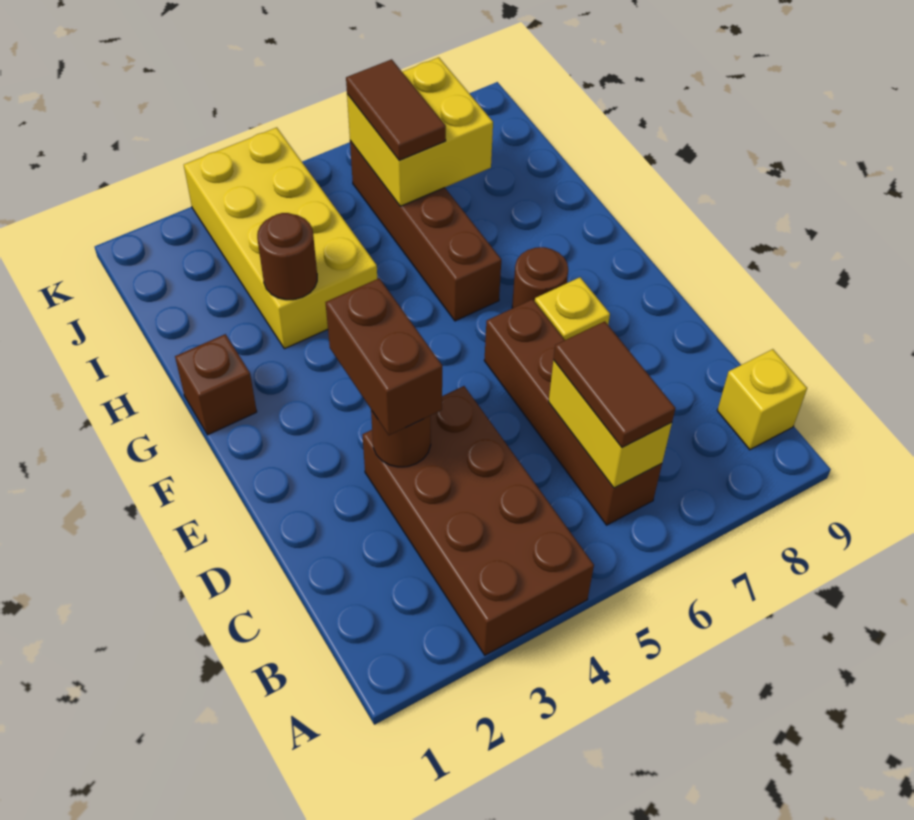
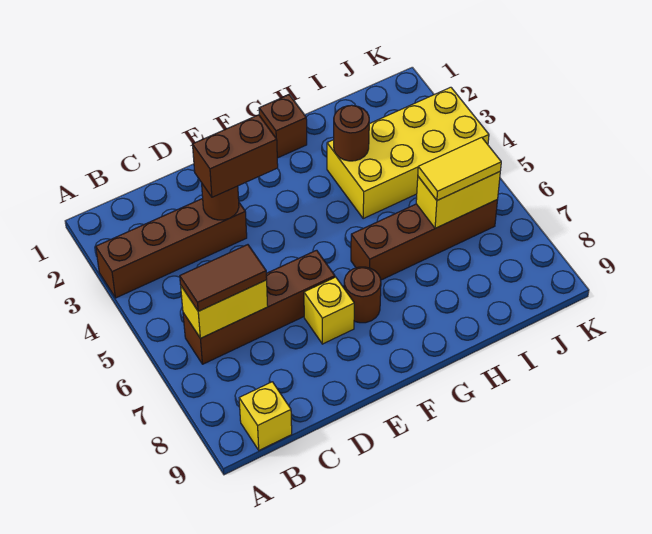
brown 2x4 brick [363,386,594,655] -> brown 1x4 brick [96,198,247,298]
yellow 2x2 brick [347,57,493,206] -> yellow 1x2 brick [416,172,500,228]
brown 1x2 tile [346,59,446,160] -> yellow 1x2 tile [418,137,501,200]

